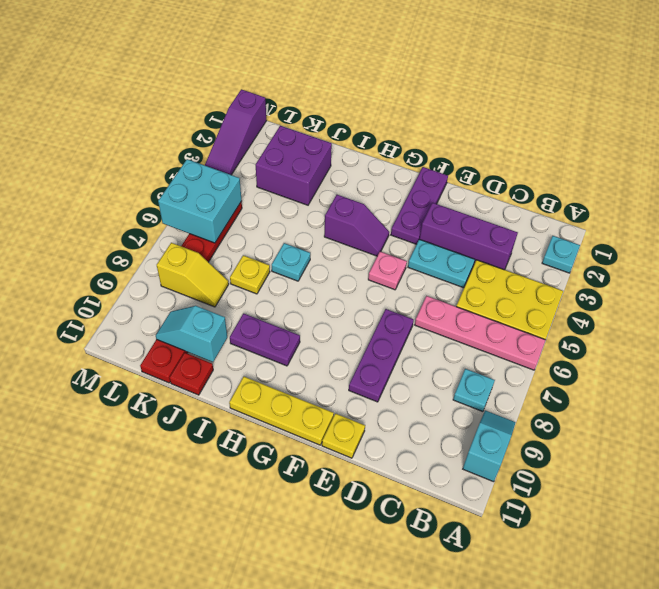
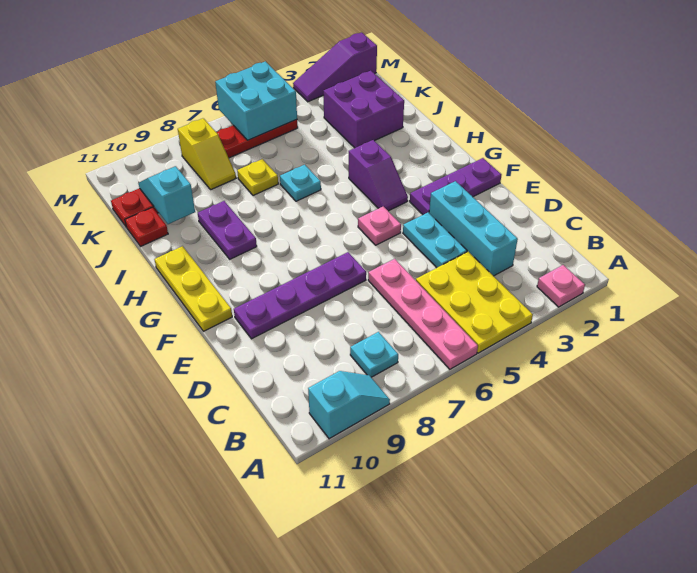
cyan 1x1 plate [542,236,580,273] -> pink 1x1 plate [537,265,585,307]
purple 1x3 brick [420,203,518,270] -> cyan 1x3 brick [429,181,518,276]
purple 1x3 plate [349,309,414,402] -> purple 1x4 plate [234,252,366,339]
yellow 1x1 plate [322,414,365,458] -> none

